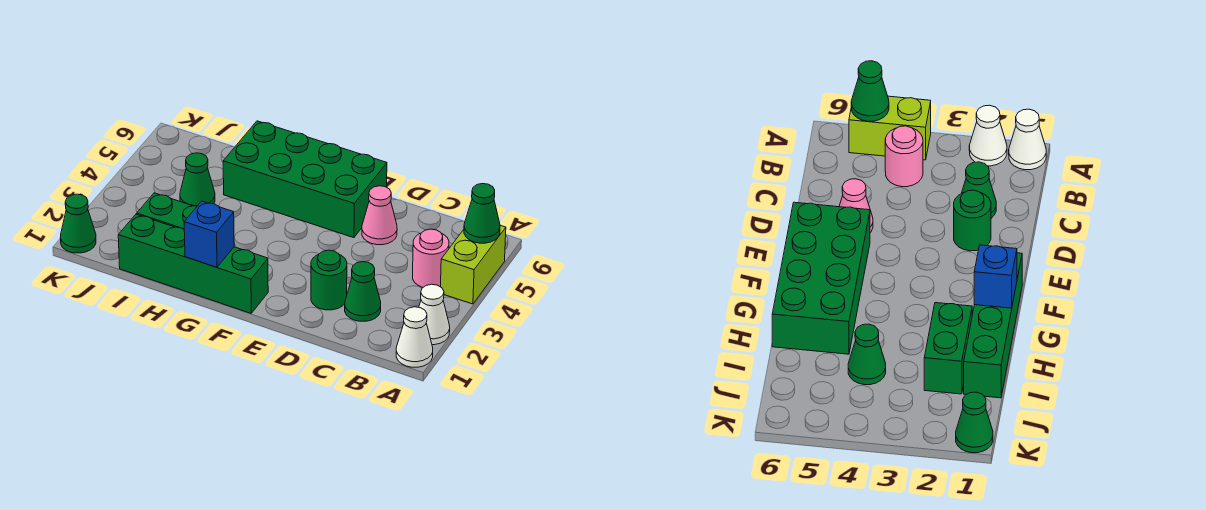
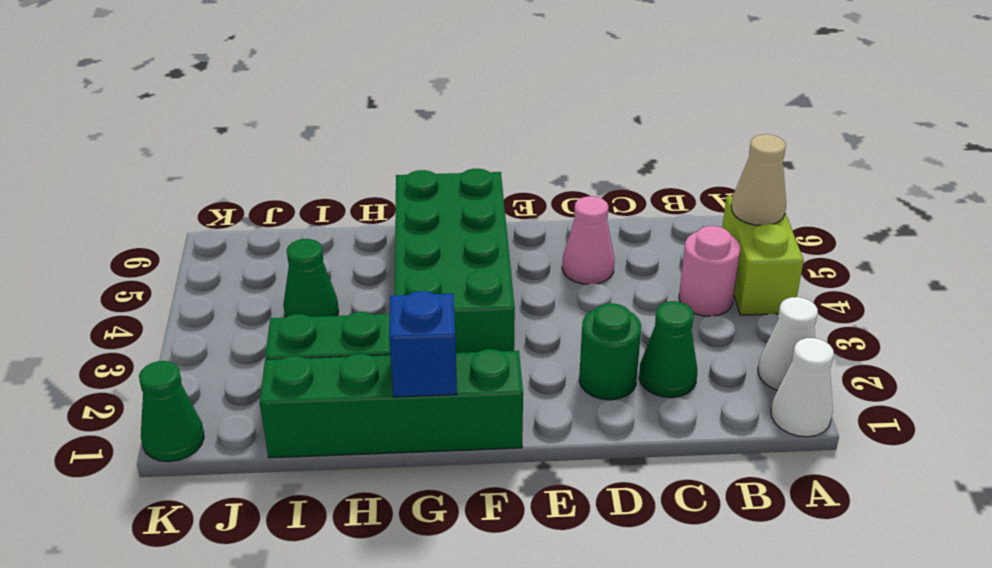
green 1x1 cone [464,184,500,243] -> tan 1x1 cone [731,134,786,226]
green 2x4 brick [223,121,387,238] -> green 2x4 brick turned to [395,169,515,353]

